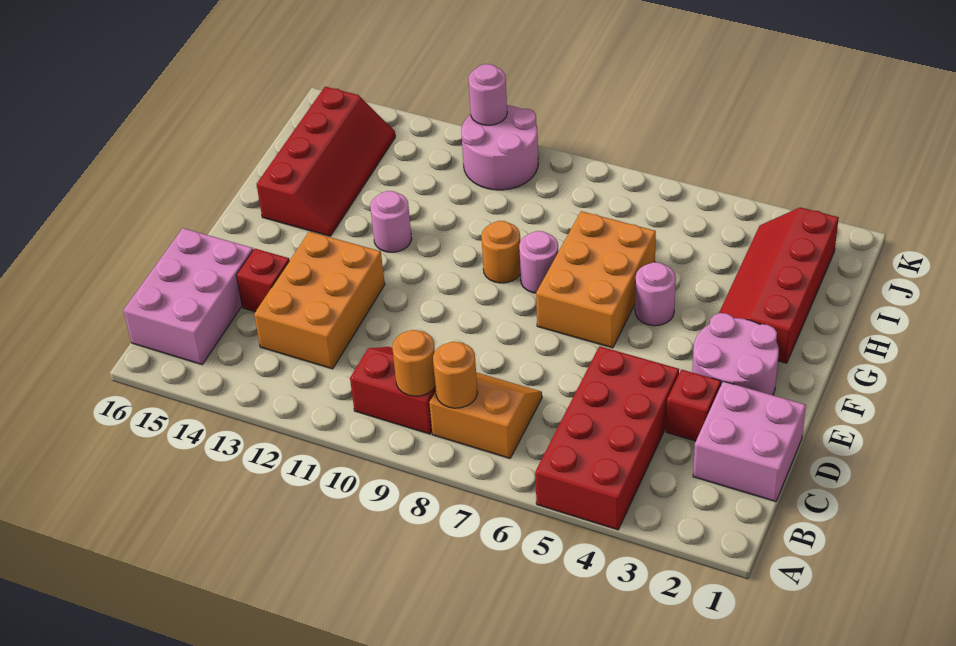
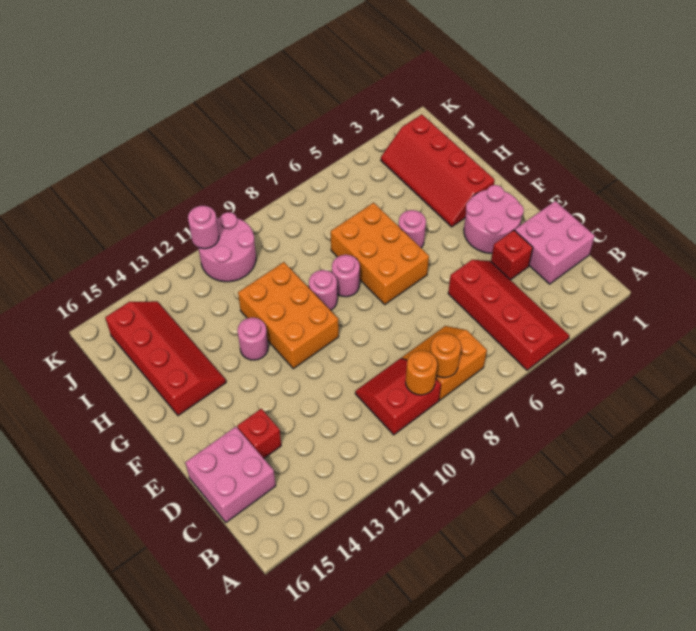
red 2x4 brick [535,346,679,530] -> red 2x4 slope [448,260,569,370]
pink 2x3 brick [123,228,253,364] -> pink 2x2 brick [185,427,276,522]
orange 2x3 brick [254,231,385,369] -> orange 2x3 brick moved to [238,262,339,369]
orange 1x1 round brick [481,221,520,283] -> pink 1x1 round brick [309,270,337,310]

